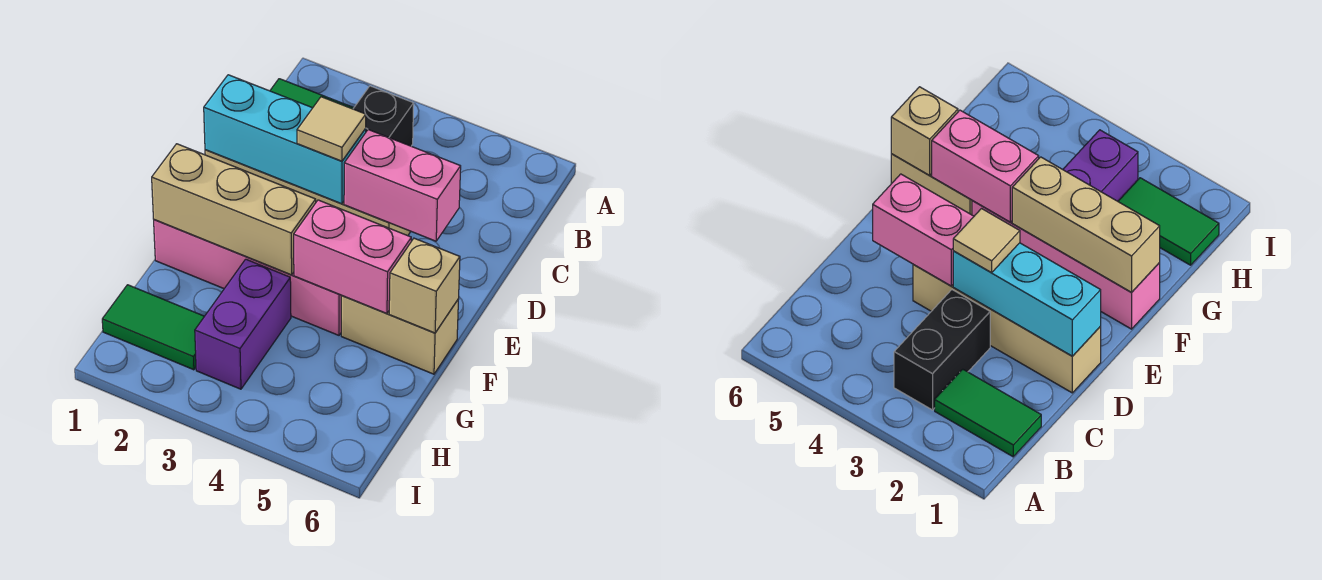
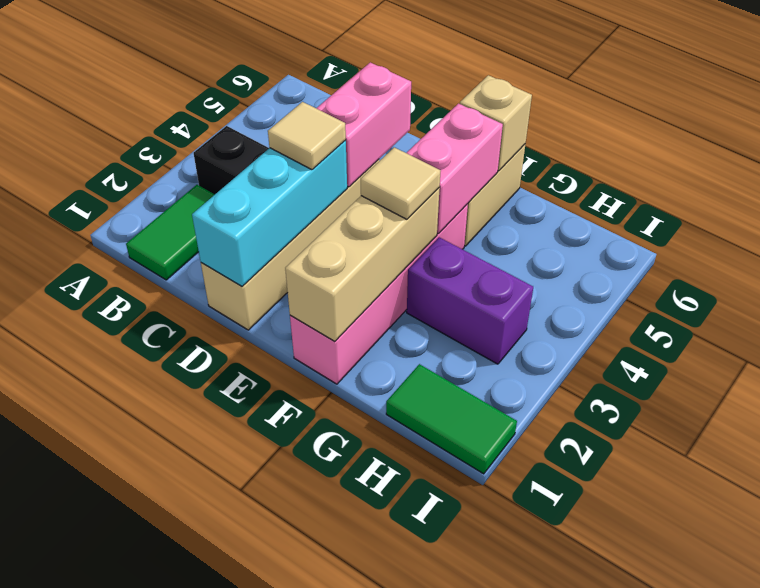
none -> tan 1x1 tile [361,147,440,219]
green 1x2 tile [102,285,204,370] -> green 1x2 tile turned to [386,364,517,474]

